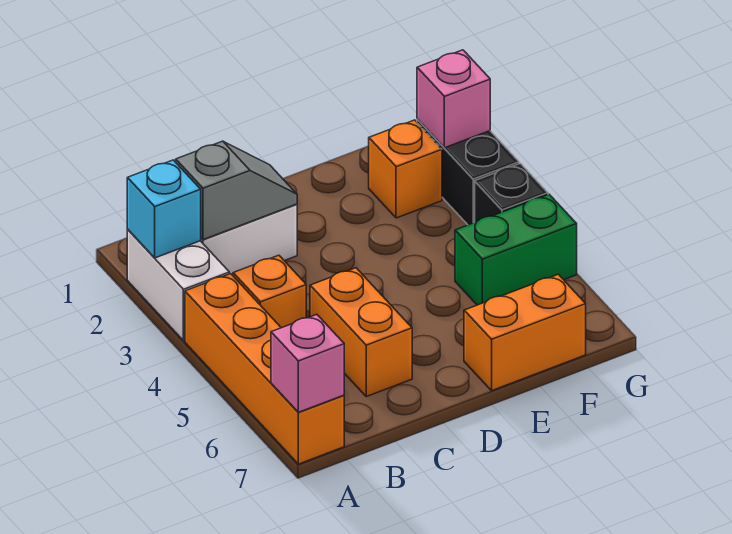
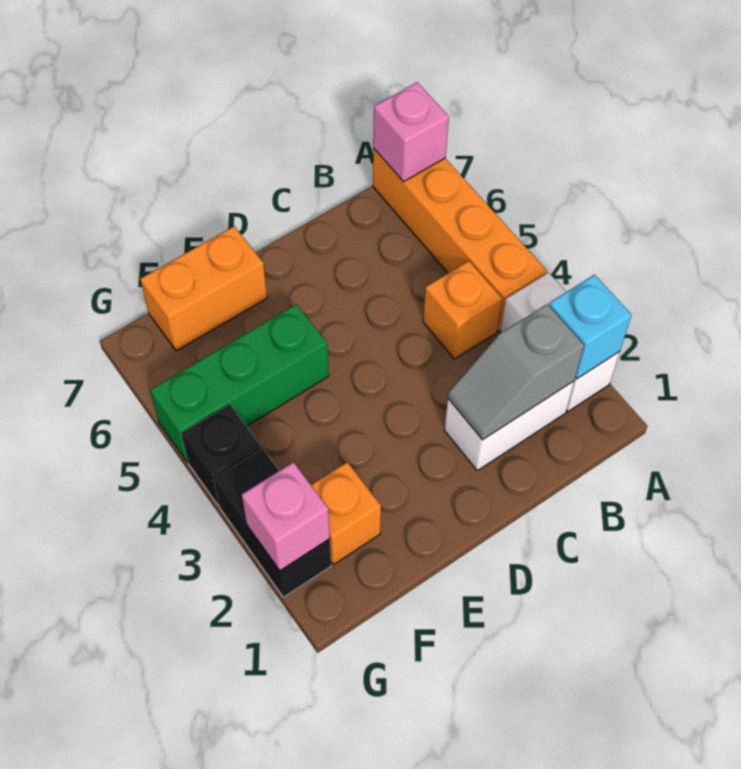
orange 1x2 brick [310,268,412,396] -> none
green 1x2 brick [455,194,577,305] -> green 1x3 brick [150,304,329,462]

